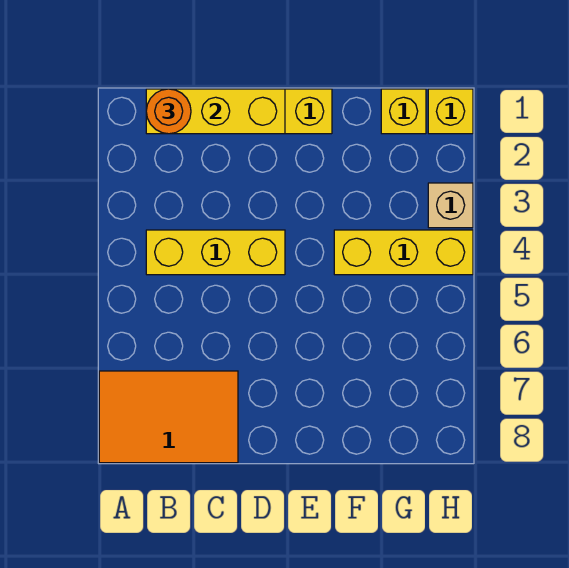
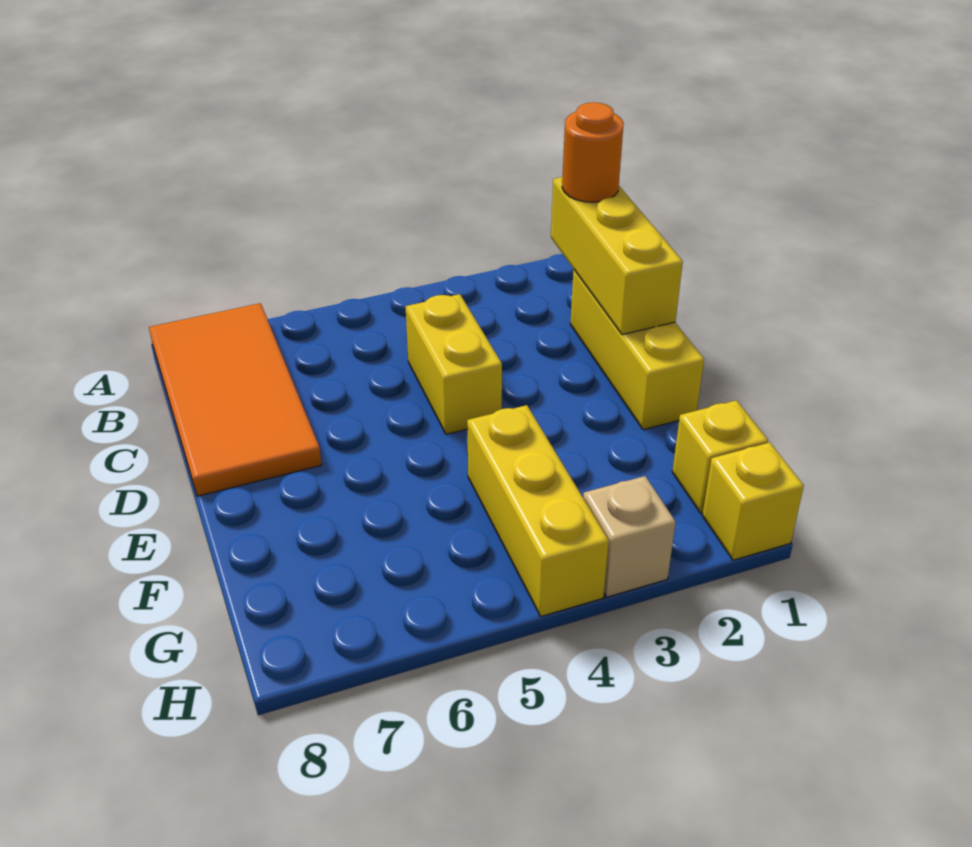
orange 2x3 tile [99,371,238,463] -> orange 2x4 tile [149,303,322,496]
yellow 1x3 brick [146,230,285,275] -> yellow 1x2 brick [406,294,502,434]

